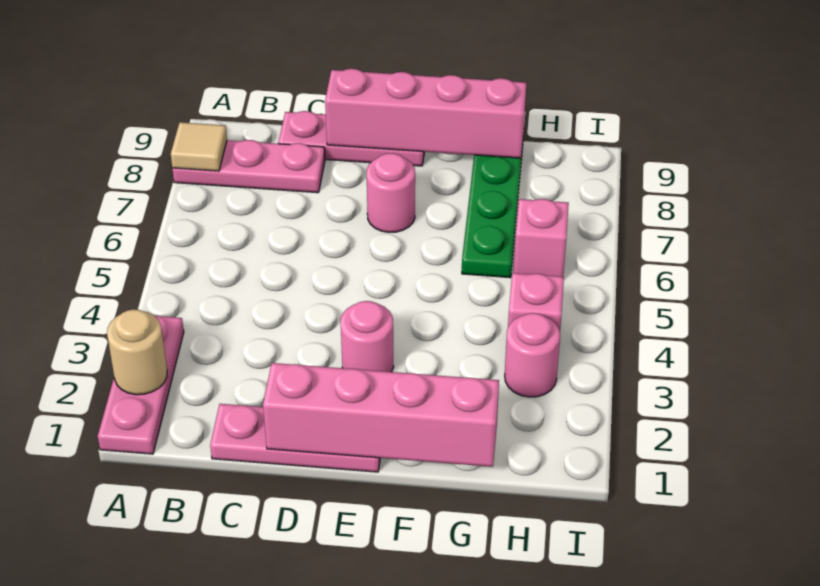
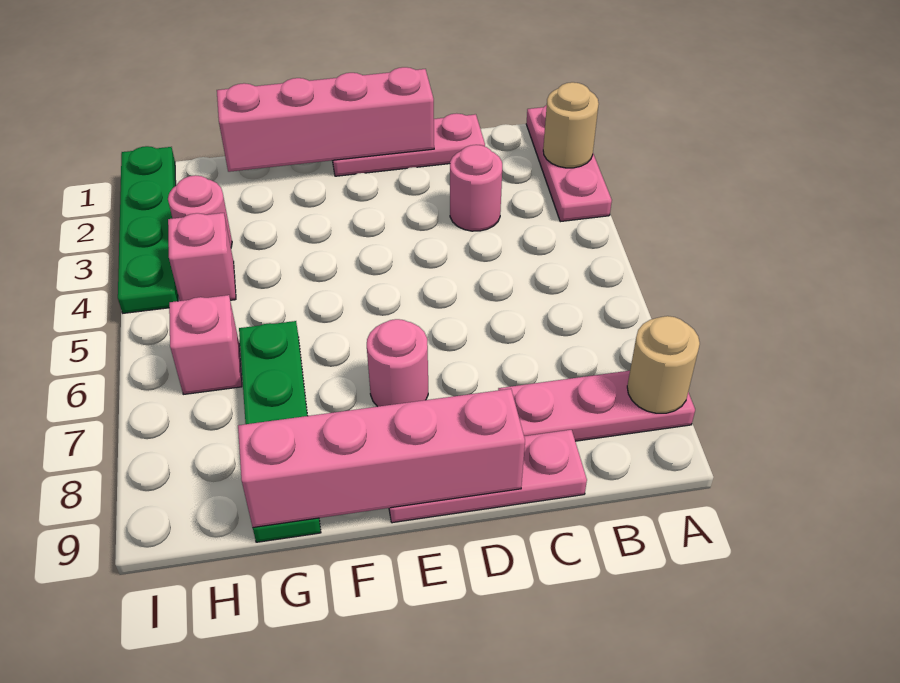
tan 1x1 tile [171,122,227,171] -> tan 1x1 round brick [627,316,700,413]
pink 1x1 round brick [341,301,394,372] -> pink 1x1 round brick moved to [450,145,502,231]
none -> green 1x4 plate [118,146,178,313]

